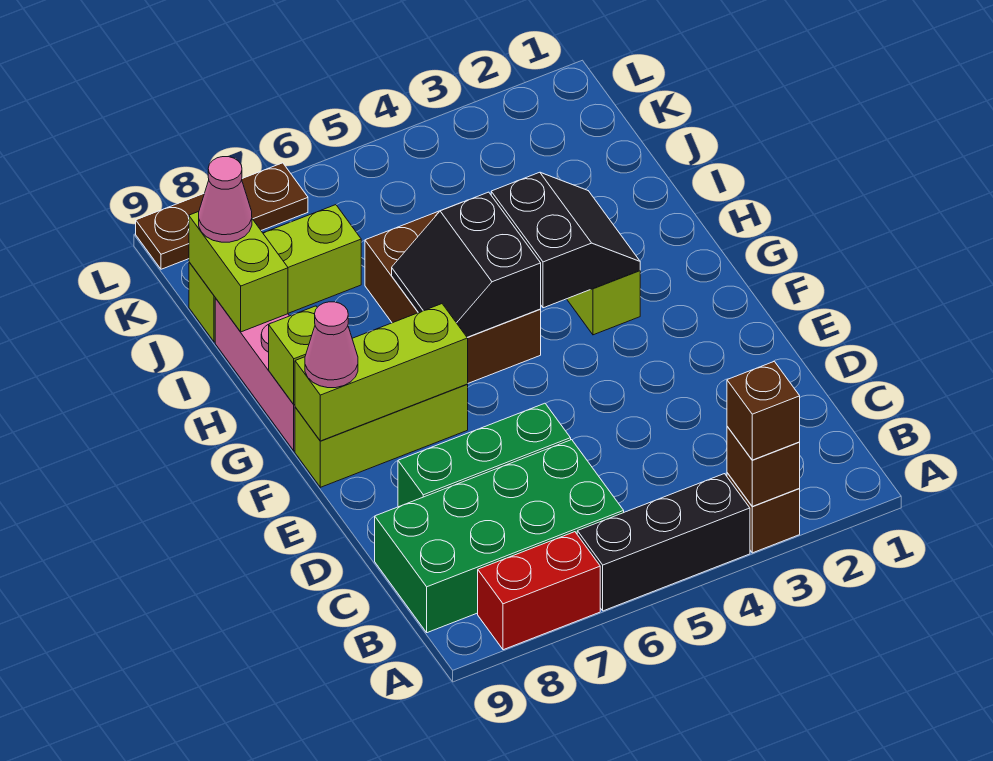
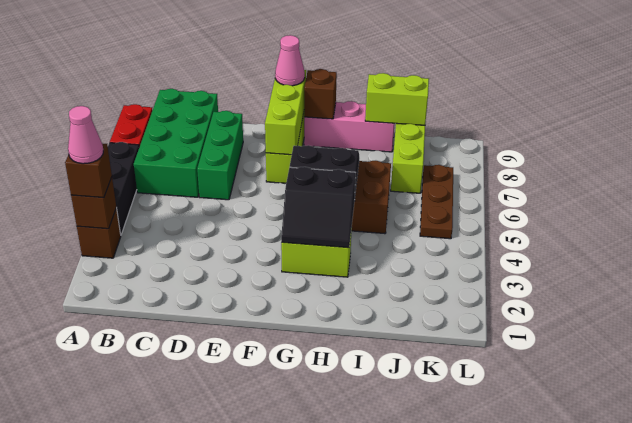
lime 1x1 brick [269,306,317,405] -> brown 1x1 brick [304,69,337,119]
pink 1x1 cone [199,157,252,242] -> pink 1x1 cone moved to [68,106,103,164]
brown 1x3 plate [136,163,308,269] -> brown 1x3 plate moved to [420,165,453,239]

